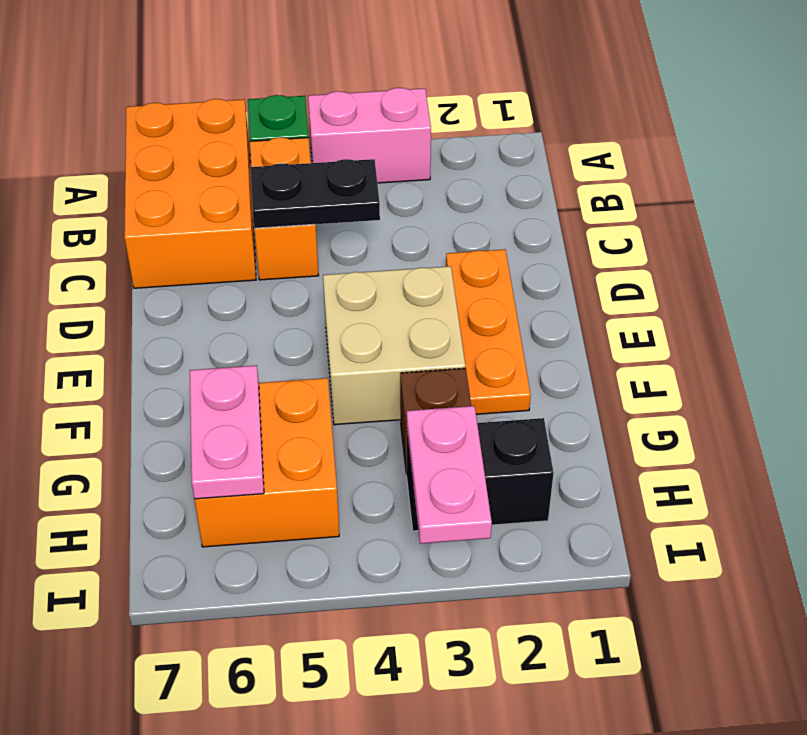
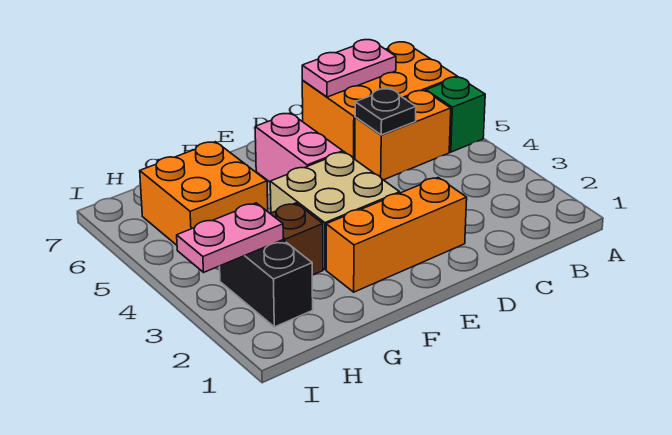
pink 1x2 brick [308,88,431,183] -> pink 1x2 brick moved to [255,113,343,182]
black 1x2 plate [250,159,380,228] -> black 1x1 plate [355,89,416,135]
orange 1x3 plate [446,249,531,414] -> orange 1x3 brick [326,178,467,292]
pink 1x2 plate [190,365,264,499] -> pink 1x2 plate moved to [302,40,396,97]

